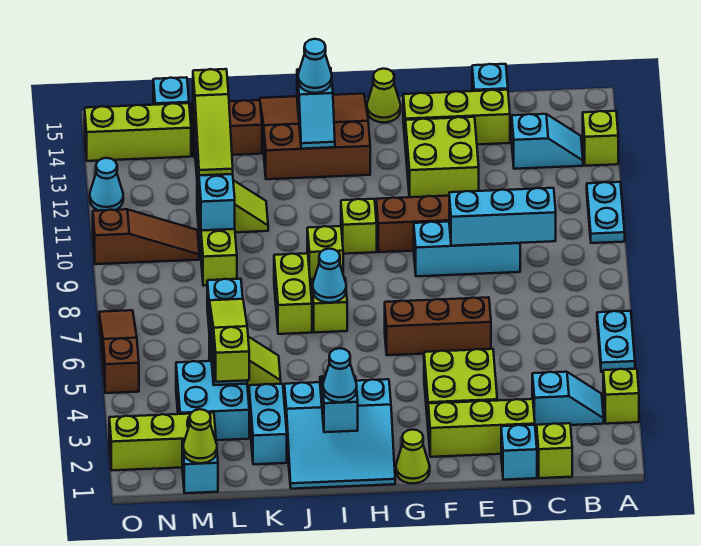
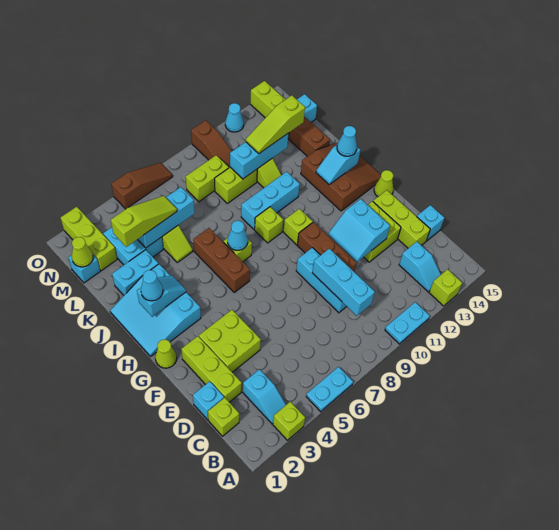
brown 1x3 brick [385,297,491,355] -> brown 1x3 brick moved to [193,228,250,292]
none -> cyan 2x2 slope [329,199,390,262]
lime 1x2 brick [274,253,312,334] -> lime 1x2 brick moved to [186,155,229,202]
none -> cyan 1x3 brick [241,172,300,230]

